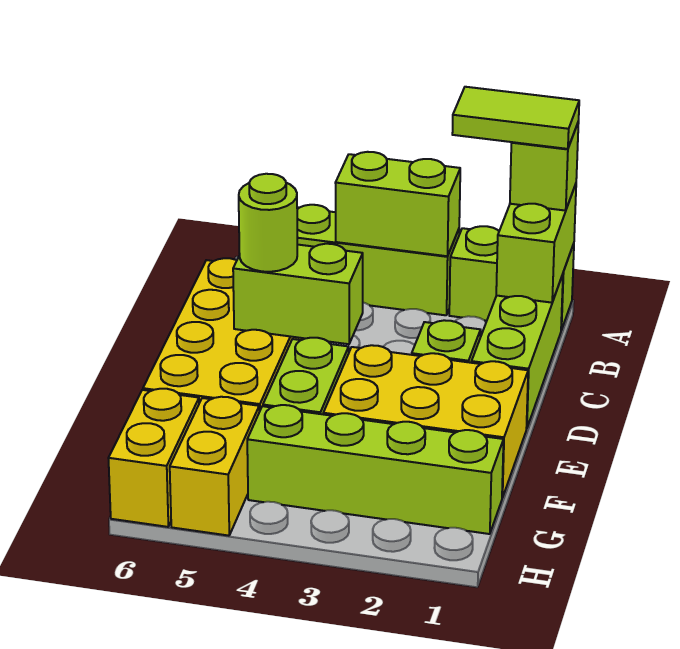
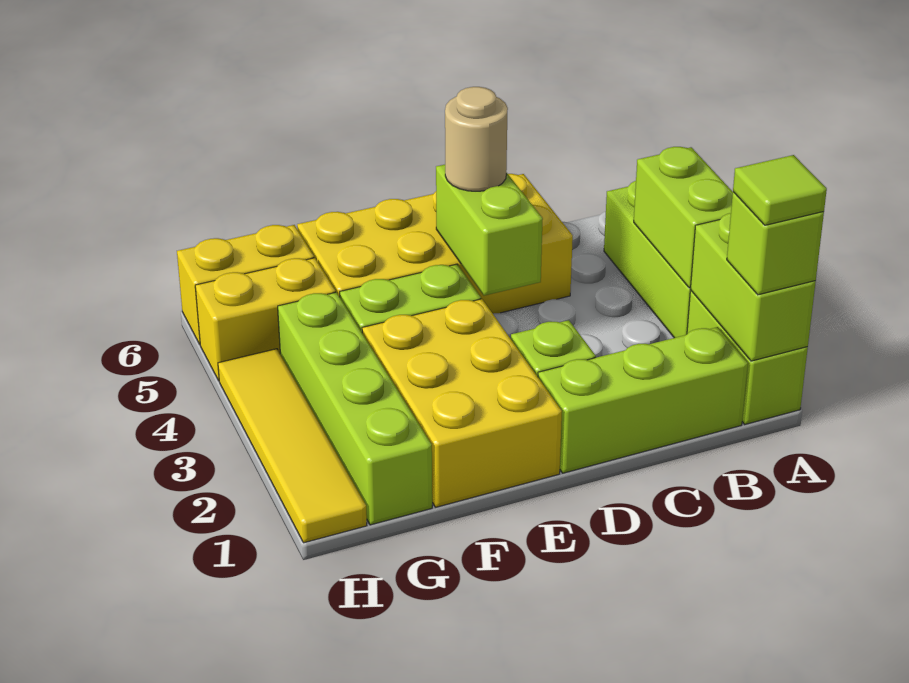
lime 1x2 brick [496,184,576,303] -> lime 1x2 brick turned to [690,213,816,361]
lime 1x2 tile [452,87,579,149] -> lime 1x1 tile [733,155,827,225]
lime 1x1 round brick [239,174,297,272] -> tan 1x1 round brick [445,87,508,191]
none -> yellow 1x4 tile [218,349,367,543]

